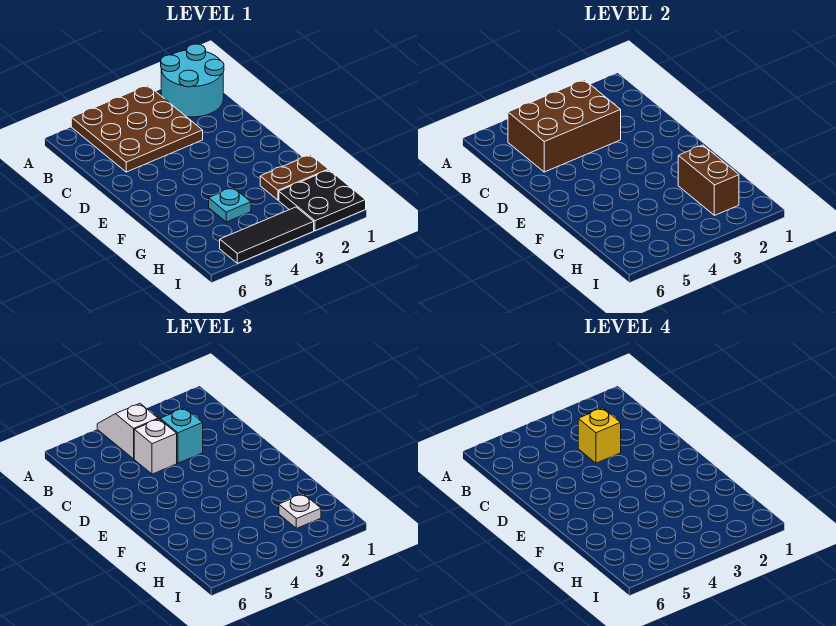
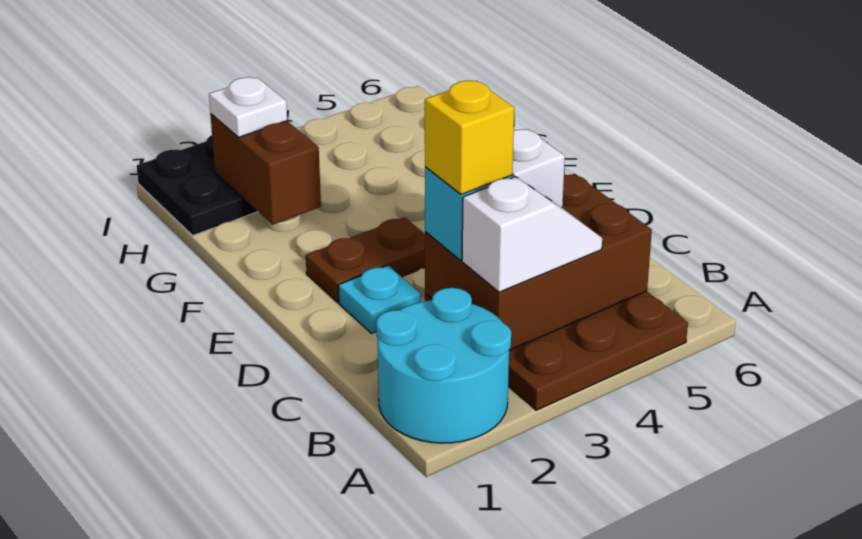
white 1x2 slope [97,404,158,459] -> white 1x2 slope turned to [462,177,602,292]
brown 1x2 plate [260,155,328,200] -> brown 1x2 plate moved to [306,217,425,302]
cyan 1x1 plate [209,188,251,222] -> cyan 1x1 plate moved to [338,265,421,333]
black 1x3 tile [220,207,314,263] -> none

